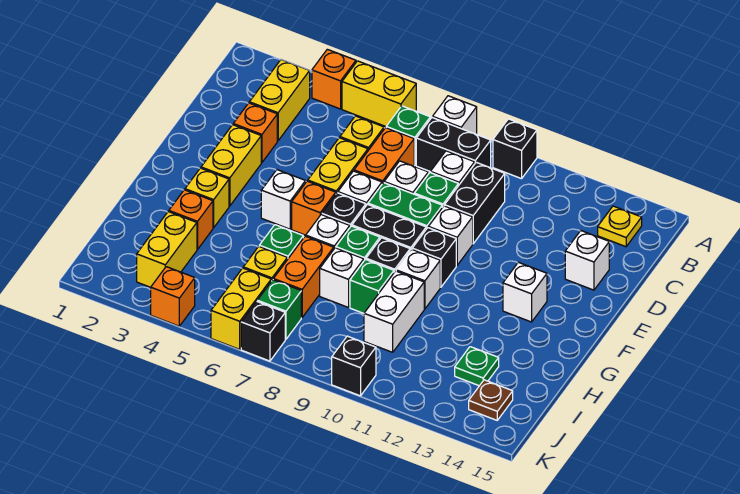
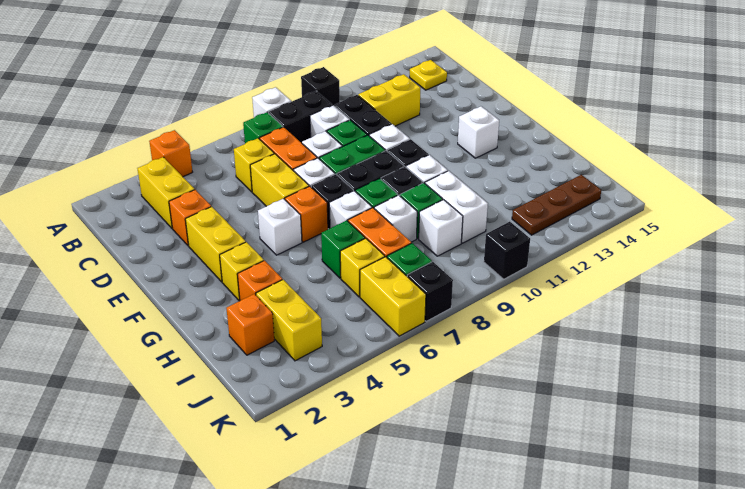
yellow 1x2 brick [342,61,416,126] -> yellow 1x2 brick moved to [358,74,420,126]
white 1x1 brick [565,231,609,290] -> white 1x1 brick moved to [419,200,463,256]
green 1x1 plate [455,347,499,386] -> none
brown 1x1 plate [469,380,513,420] -> brown 1x3 plate [512,175,601,235]
orange 1x1 brick [151,267,195,326] -> orange 1x1 brick moved to [226,294,274,355]

